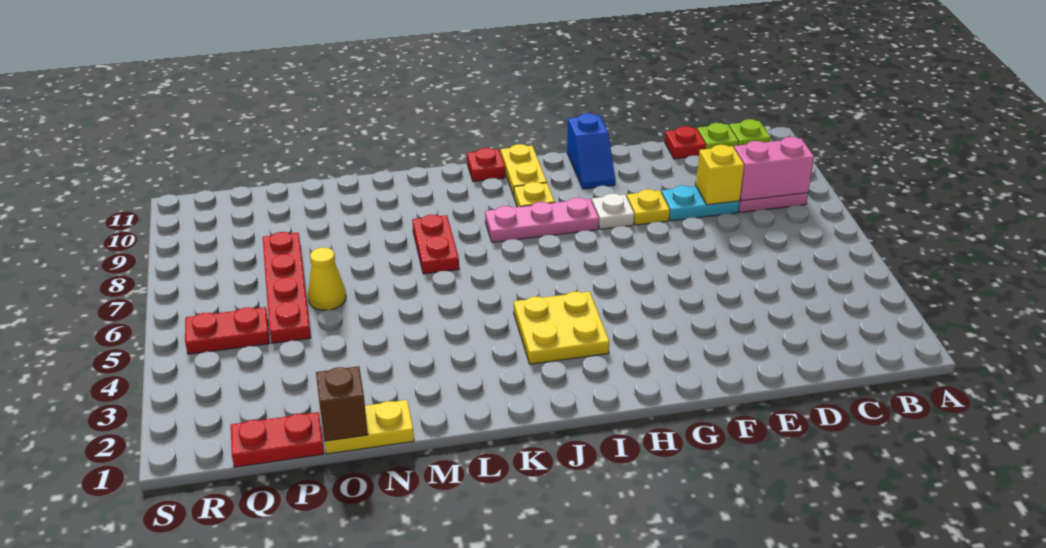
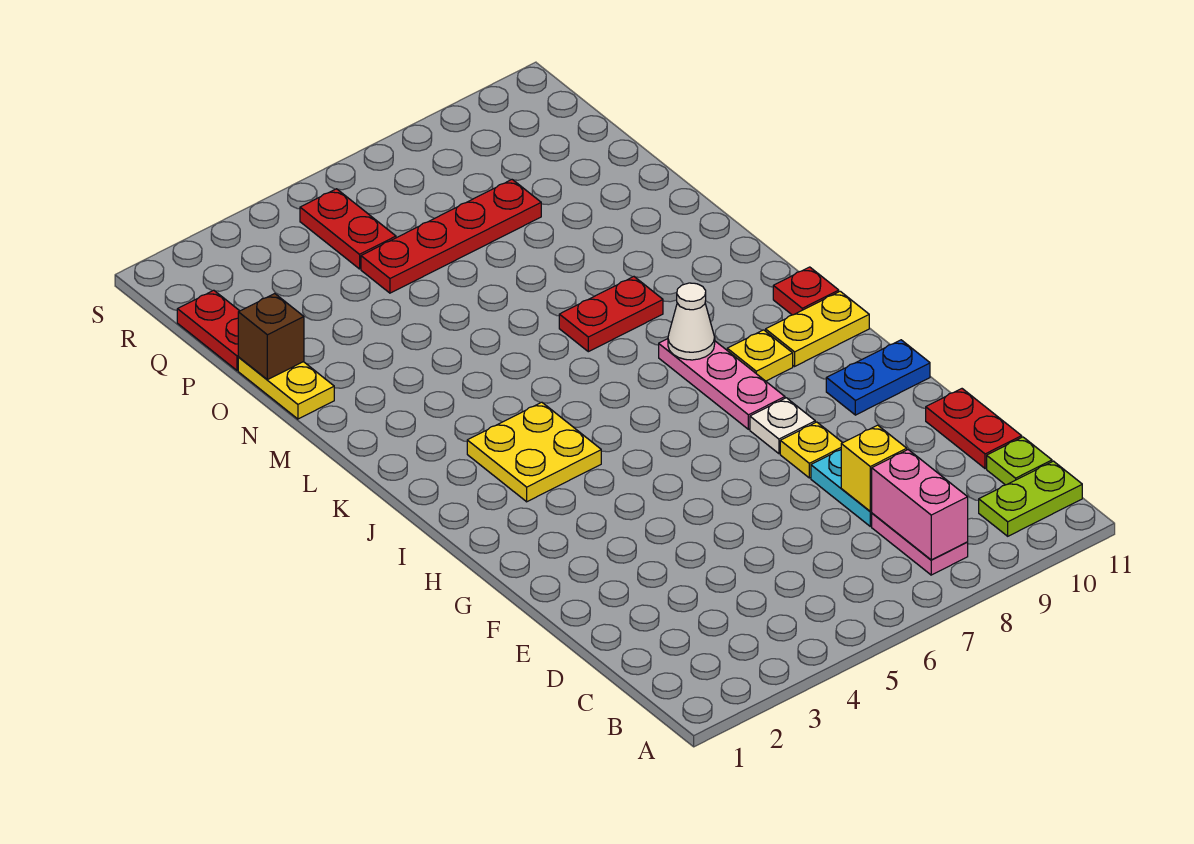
lime 1x1 plate [729,119,771,145] -> lime 1x2 plate [979,461,1082,536]
red 1x1 plate [665,126,706,159] -> red 1x2 plate [926,389,1022,469]
blue 1x2 slope [567,113,615,189] -> blue 1x2 plate [826,340,930,415]
none -> white 1x1 cone [668,283,715,360]
yellow 1x1 cone [308,247,346,310] -> none

